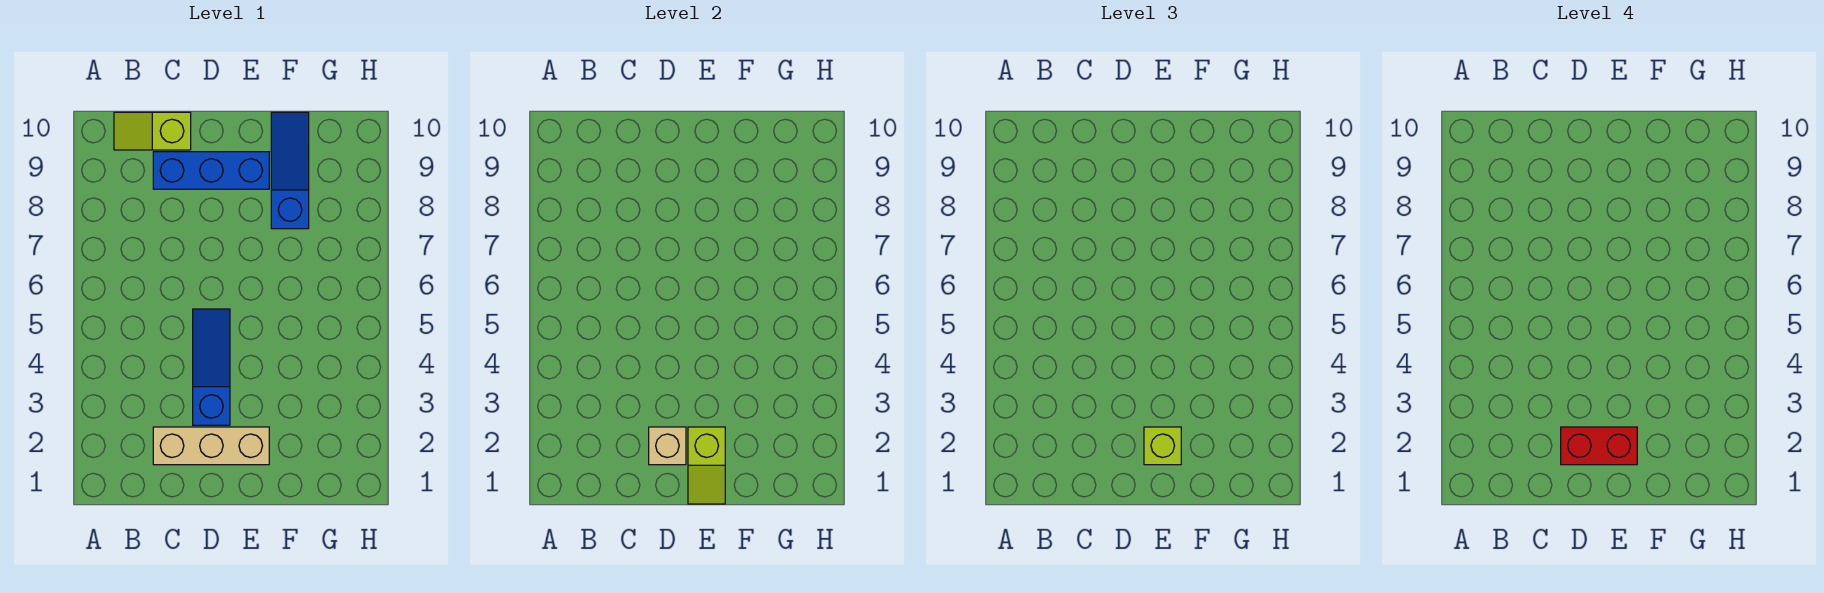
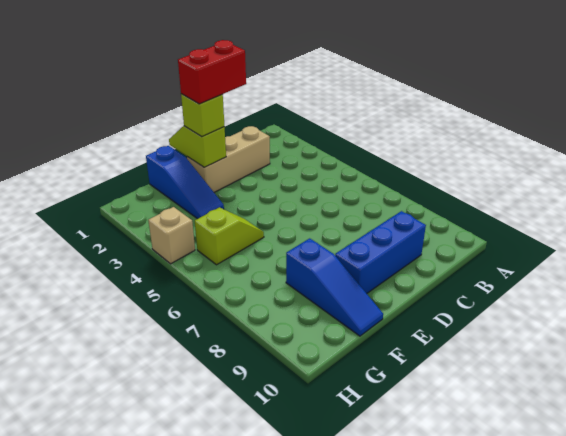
lime 1x2 slope [114,112,191,150] -> lime 1x2 slope moved to [195,207,264,265]
tan 1x1 brick [649,427,686,465] -> tan 1x1 brick moved to [148,207,195,264]
blue 1x3 slope [193,309,230,425] -> blue 1x3 slope moved to [146,146,224,219]

